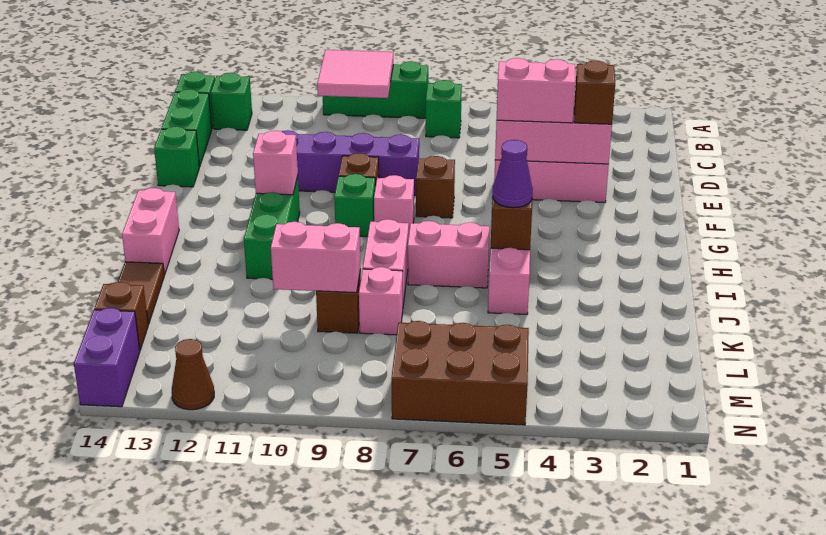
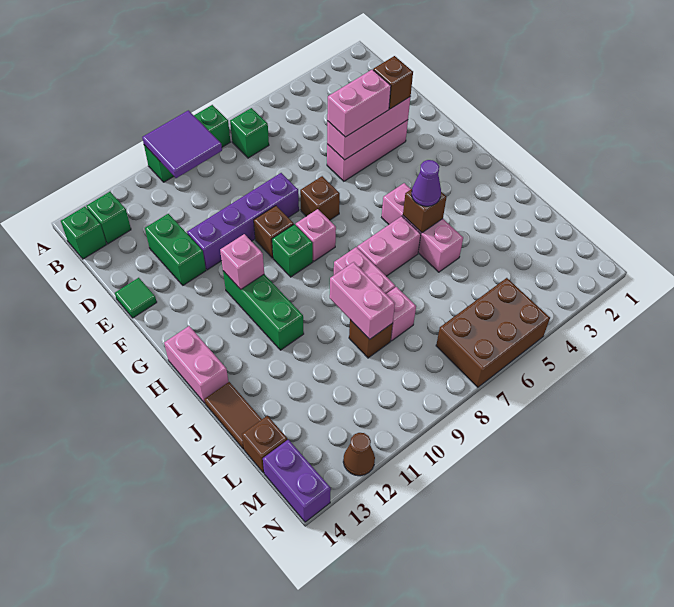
pink 2x2 tile [317,50,393,98] -> purple 2x2 tile [142,110,222,178]
green 1x2 brick [161,89,212,167] -> green 1x2 brick moved to [145,214,206,285]
green 1x1 brick [154,126,199,187] -> green 1x1 tile [115,278,157,318]
pink 1x2 brick [271,222,361,293] -> pink 1x2 brick turned to [330,262,395,339]

